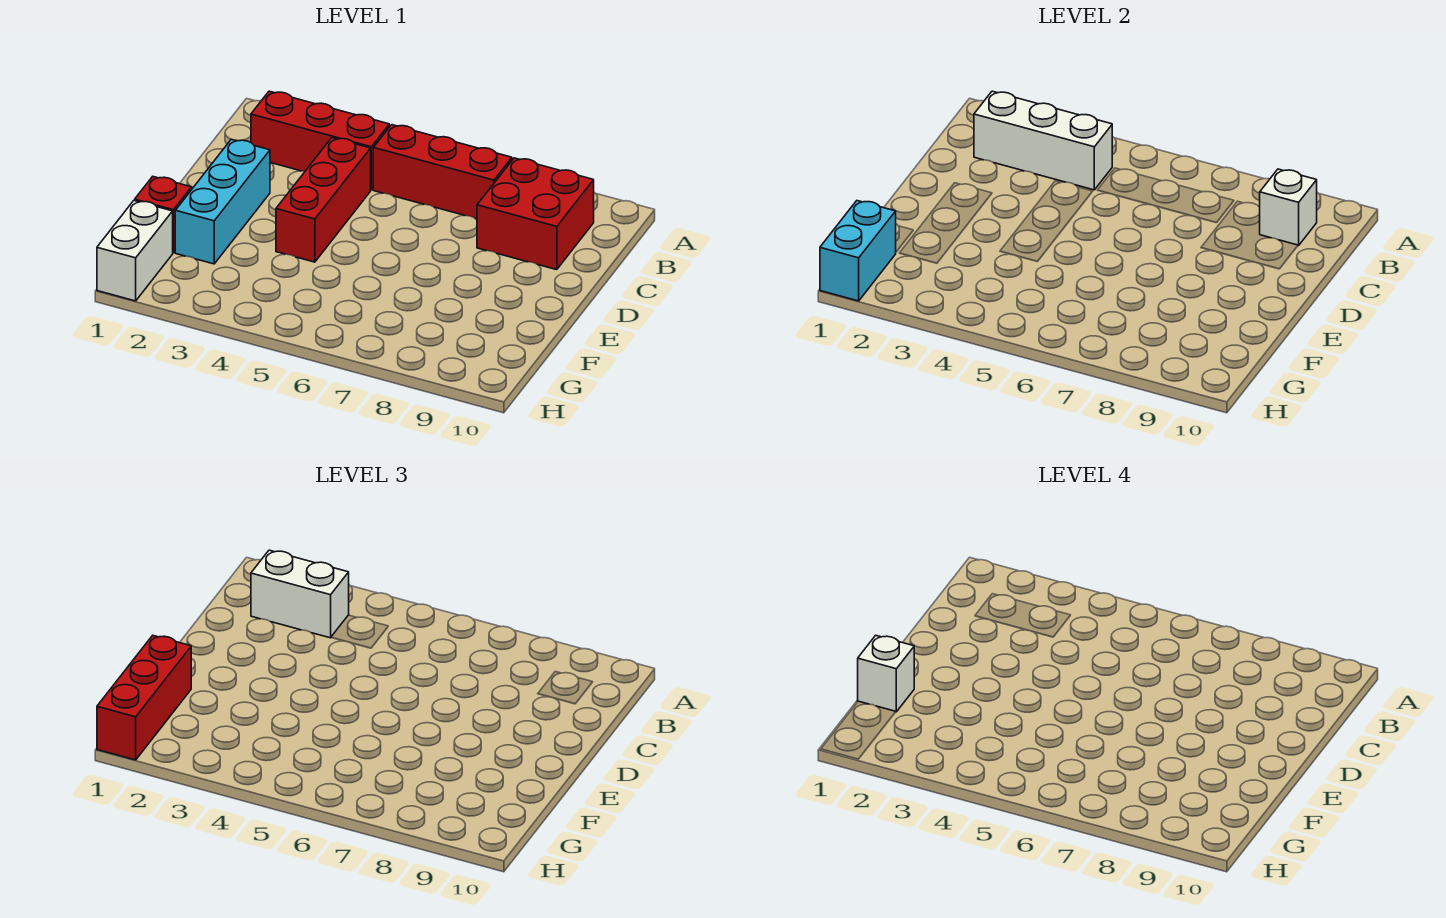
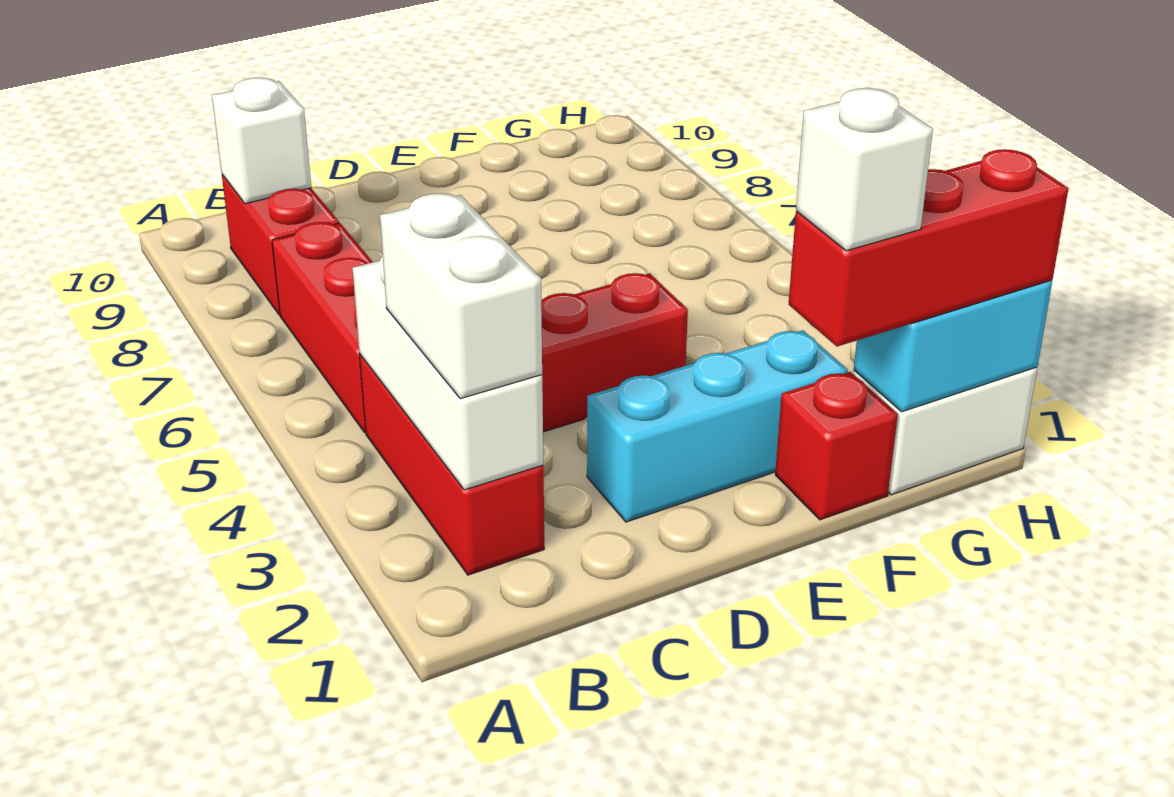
red 2x2 brick [477,158,594,270] -> red 1x2 brick [222,175,339,315]

